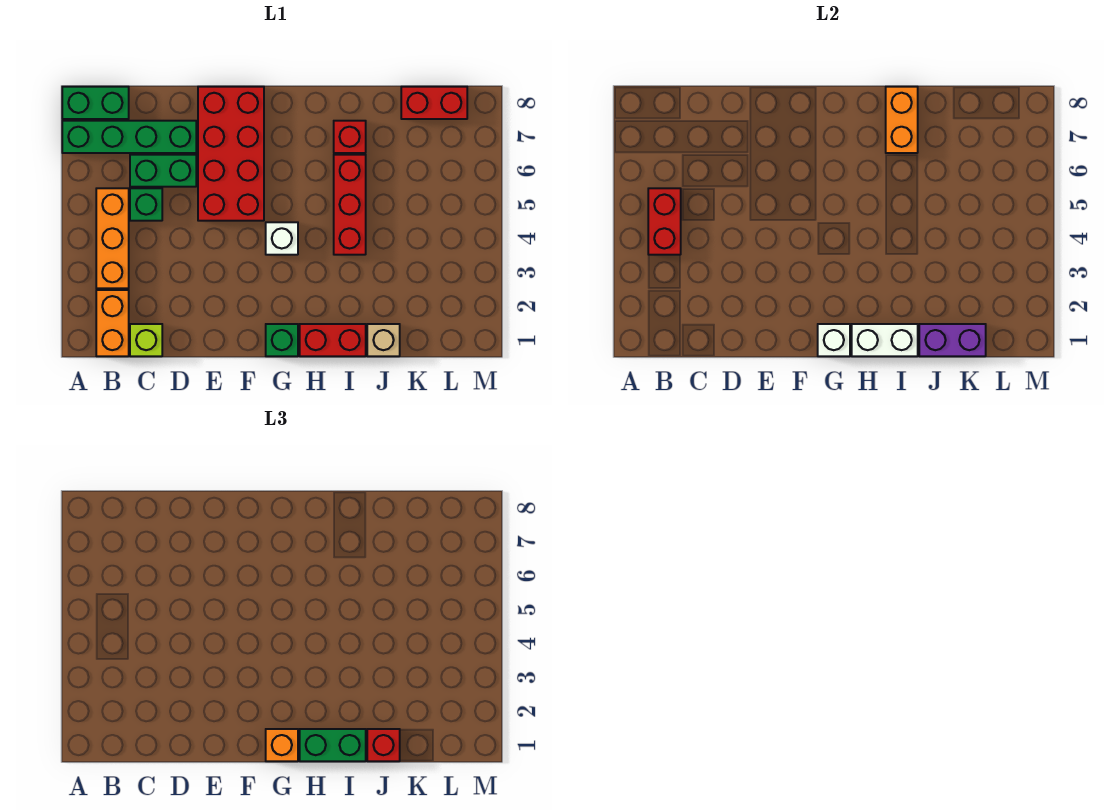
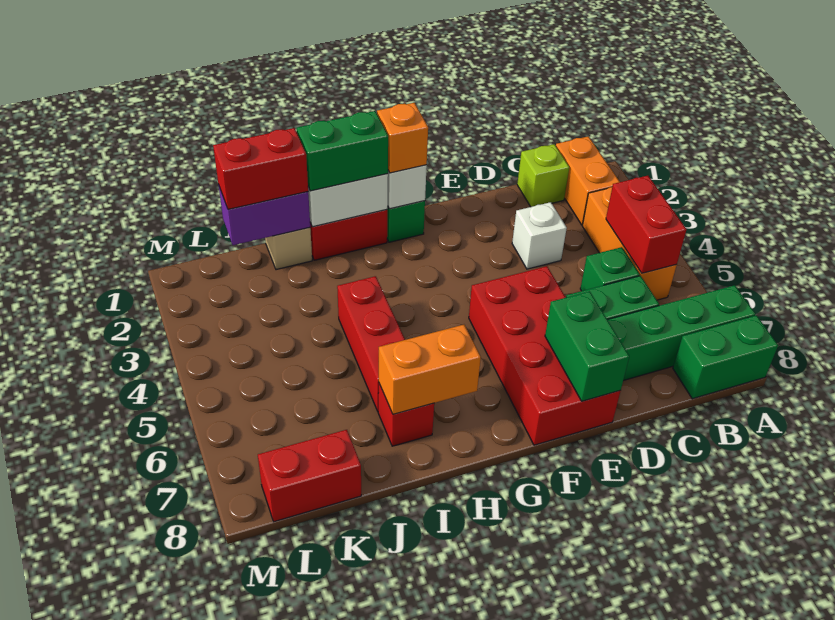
none -> green 1x2 brick [545,291,629,401]
white 1x1 brick [266,222,298,255] -> white 1x1 brick moved to [512,202,567,269]
orange 1x2 brick [886,87,918,153] -> orange 1x2 brick turned to [379,325,481,414]
red 1x1 brick [367,729,400,761] -> red 1x2 brick [213,128,308,209]

